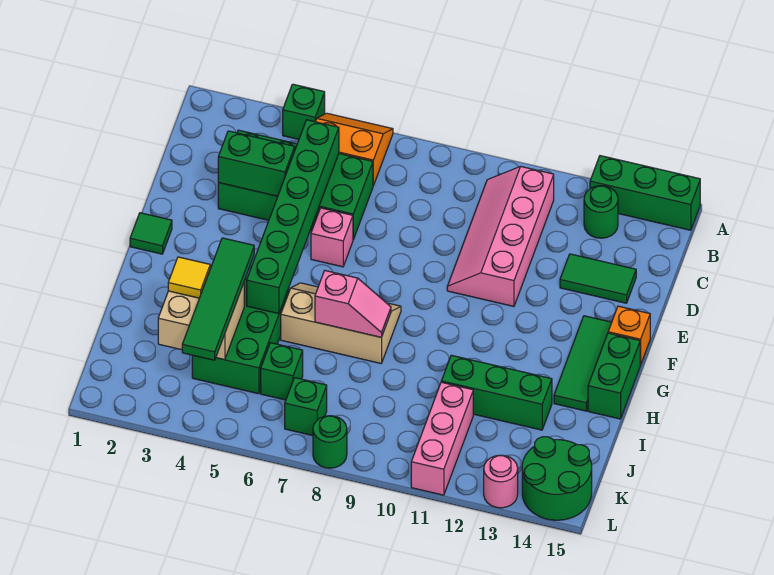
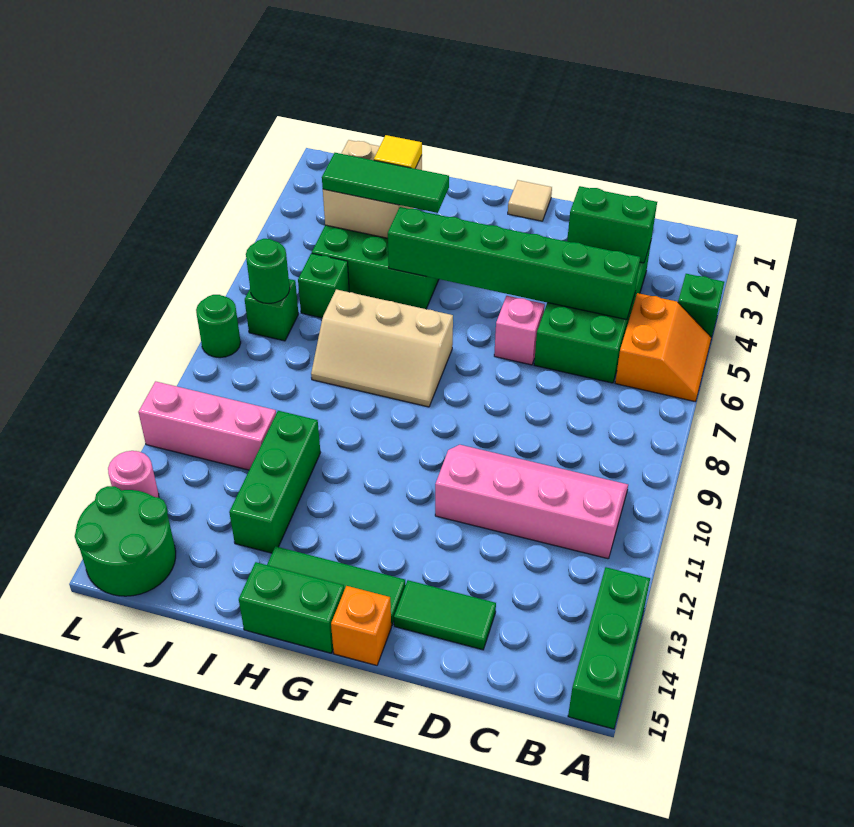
green 1x1 round brick [584,186,618,238] -> green 1x1 round brick moved to [246,239,290,303]
green 1x2 brick [218,131,295,196] -> green 1x2 brick turned to [567,186,657,263]
green 1x2 tile [560,254,636,303] -> green 1x2 tile turned to [394,580,496,650]
green 1x1 tile [130,213,172,254] -> tan 1x1 tile [508,180,552,221]
tan 2x3 slope [281,283,401,363] -> tan 2x3 slope turned to [311,289,453,407]
green 1x4 tile [182,238,254,360] -> green 1x3 tile [322,153,449,213]
pink 1x2 slope [315,271,391,337] -> none

